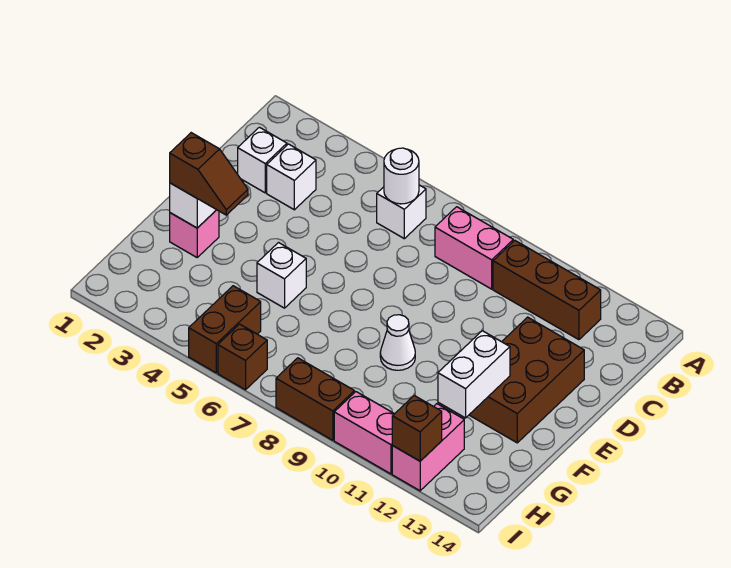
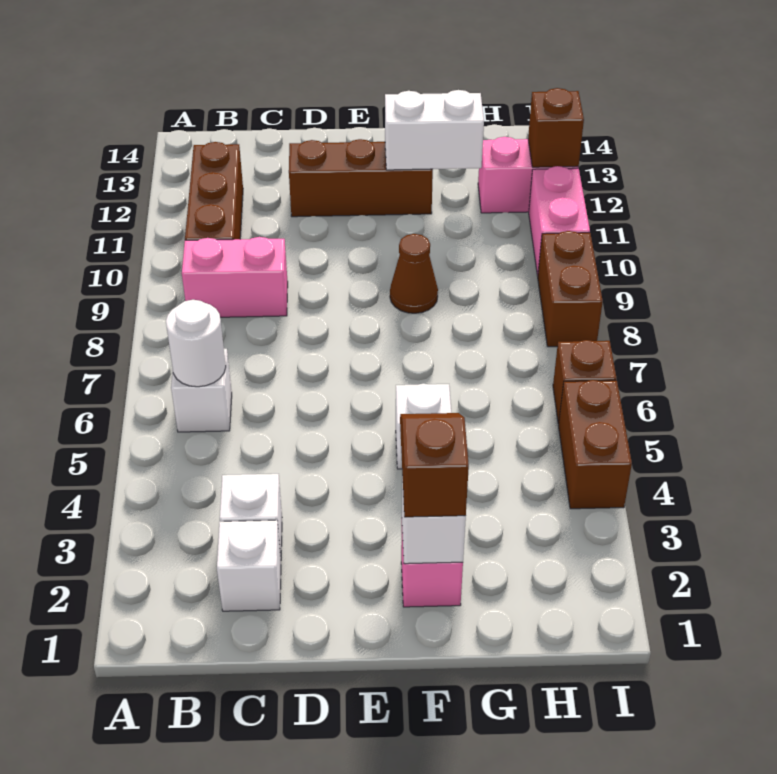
pink 1x2 brick [435,207,513,289] -> pink 1x2 brick turned to [182,237,288,317]
brown 2x3 brick [469,317,584,443] -> brown 1x3 brick [289,139,433,217]
white 1x1 cone [380,315,415,370] -> brown 1x1 cone [390,234,438,313]
brown 1x2 brick [189,286,261,373] -> brown 1x2 brick turned to [558,380,632,509]

